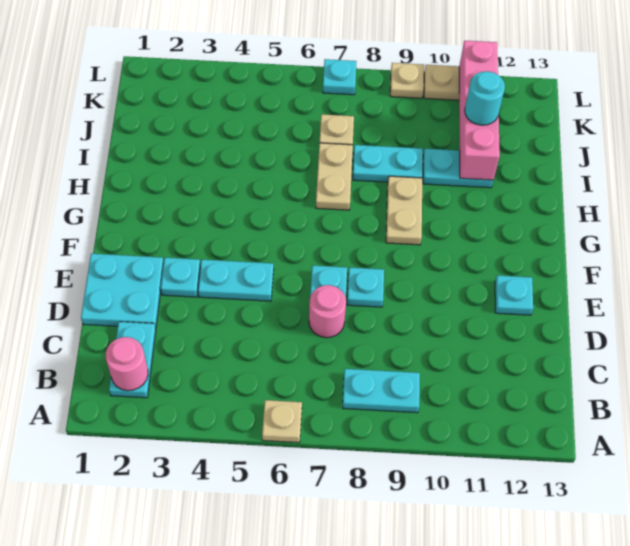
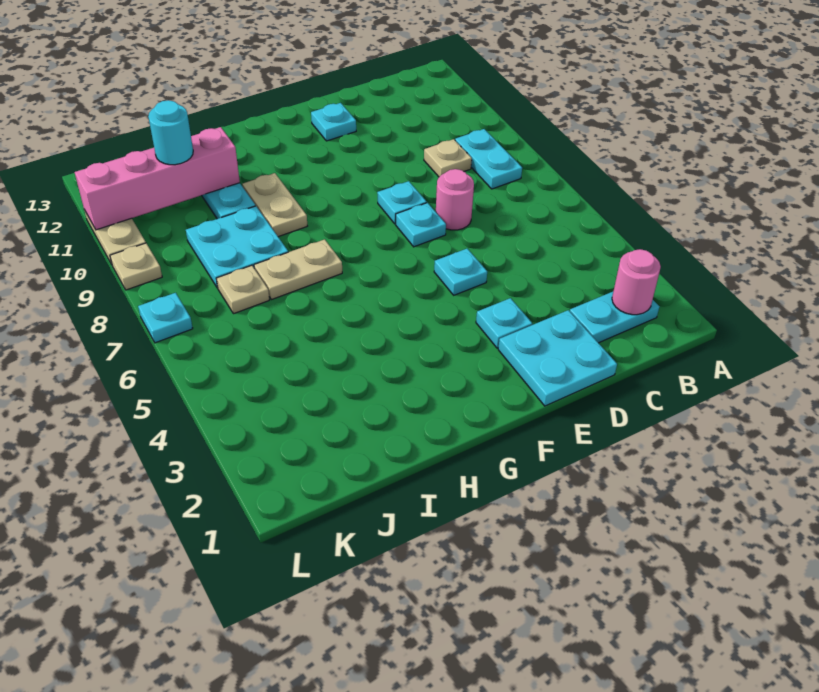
tan 1x1 plate [262,400,302,443] -> tan 1x1 plate moved to [424,139,472,177]
cyan 1x2 plate [198,260,274,301] -> cyan 1x1 plate [434,249,487,295]
tan 1x2 plate [386,176,422,245] -> tan 1x2 plate turned to [242,173,307,237]
cyan 1x2 plate [353,145,423,182] -> cyan 2x2 plate [186,206,288,288]

